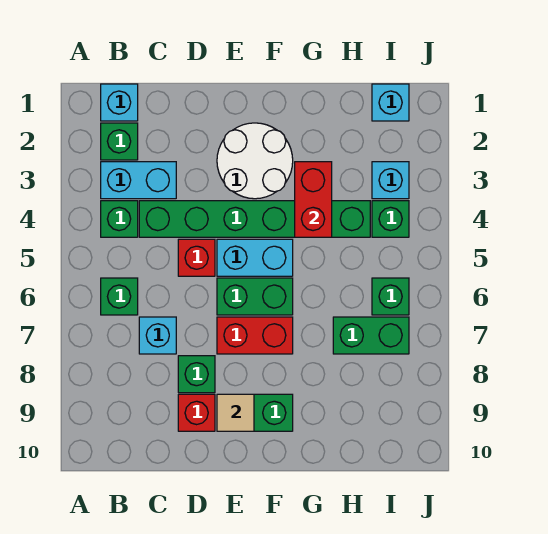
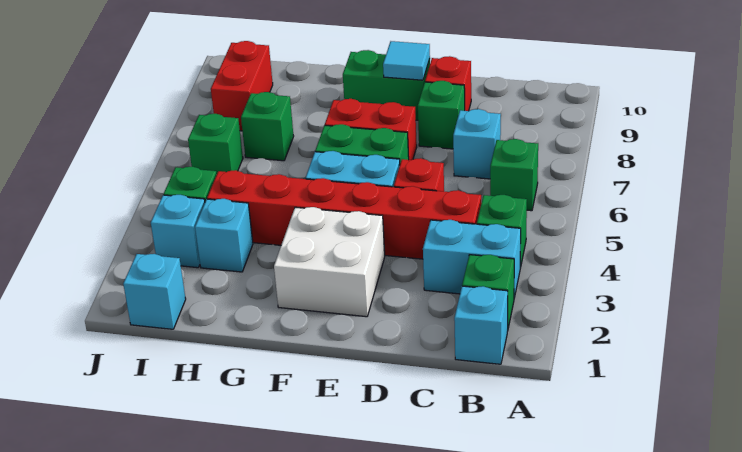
green 1x6 brick [139,201,370,237] -> red 1x6 brick [207,170,481,259]
white 2x2 round brick [217,123,293,199] -> white 2x2 brick [274,207,385,317]
tan 1x1 tile [217,394,254,431] -> cyan 1x1 tile [383,41,430,80]
red 1x2 brick [295,162,332,237] -> red 1x2 brick moved to [211,41,273,131]
none -> cyan 1x1 brick [195,199,253,272]
green 1x2 brick [333,317,409,354] -> green 1x1 brick [241,92,294,161]

